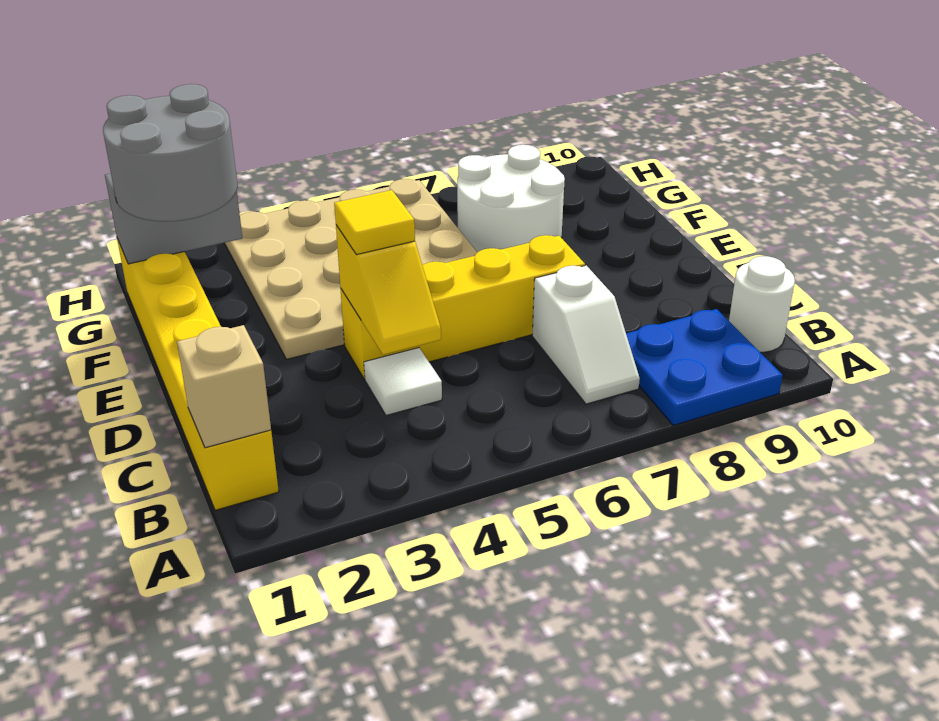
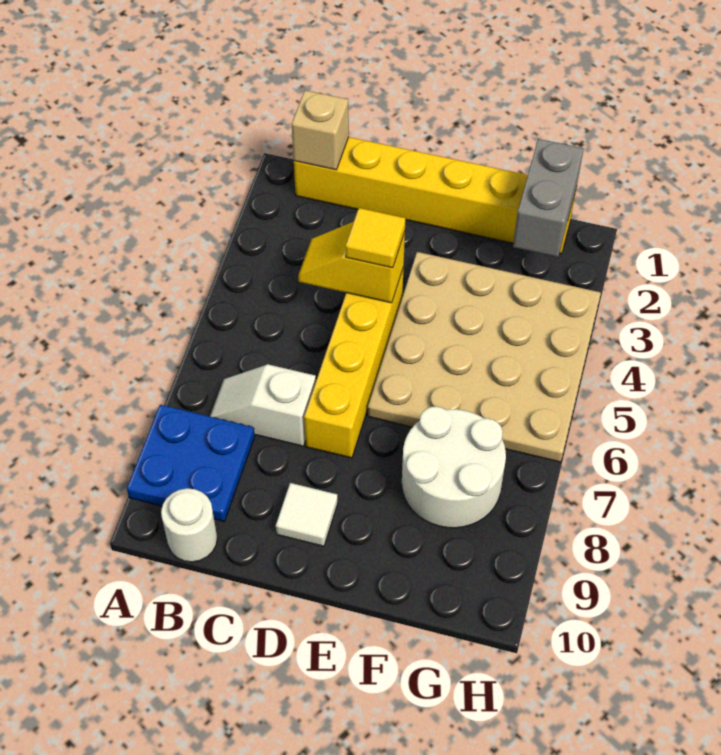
white 1x1 tile [364,348,442,415] -> white 1x1 tile moved to [276,483,338,546]
grey 2x2 round brick [103,84,238,221] -> none

